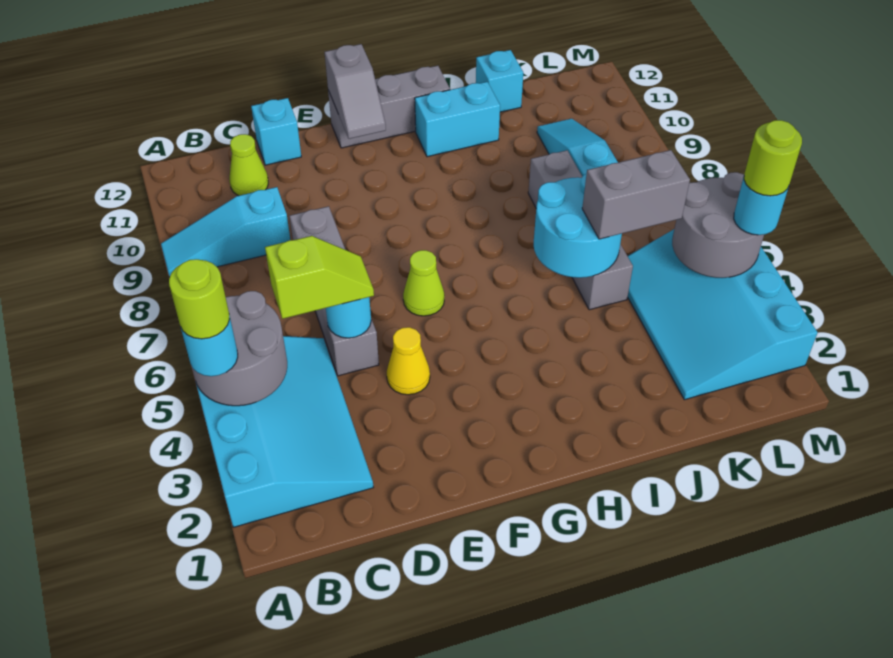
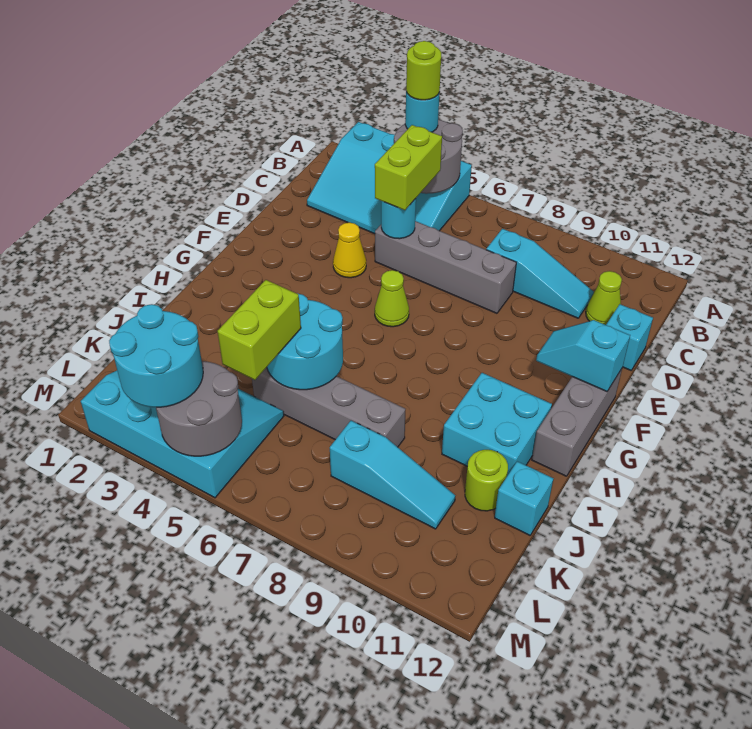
cyan 1x3 slope [161,187,290,277] -> cyan 1x3 slope turned to [486,229,594,318]
lime 1x2 slope [265,236,374,319] -> lime 1x2 brick [375,125,442,210]
grey 1x2 slope [325,44,386,139] -> cyan 1x2 slope [536,320,630,391]
cyan 1x2 brick [415,82,500,157] -> cyan 2x2 brick [442,373,552,476]
grey 1x2 brick [582,150,690,239] -> lime 1x2 brick [218,280,301,380]
cyan 1x1 round brick [734,177,789,235] -> cyan 2x2 round brick [109,304,203,407]
lime 1x1 round brick [744,120,802,196] -> lime 1x1 round brick moved to [465,450,508,511]

